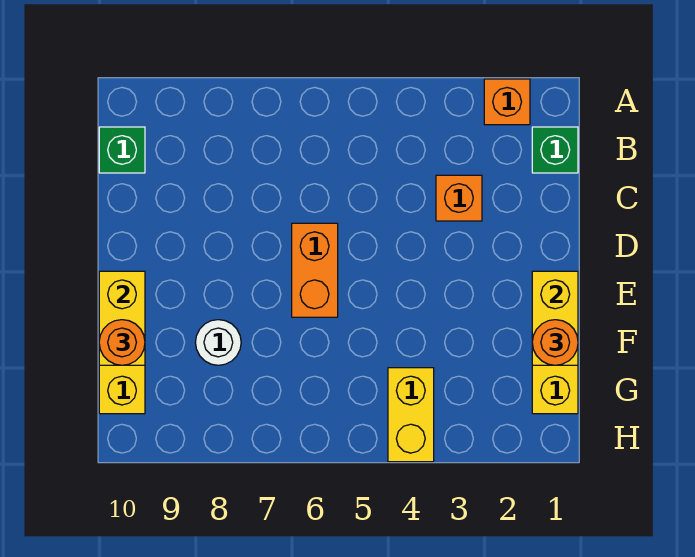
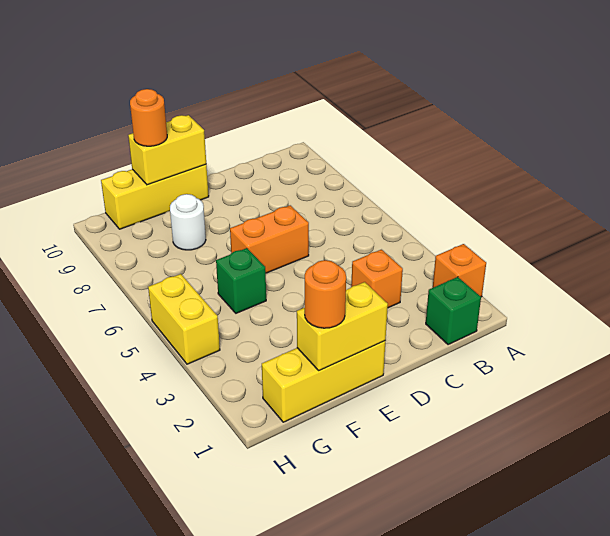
green 1x1 brick [99,127,145,173] -> green 1x1 brick moved to [216,248,266,313]
yellow 1x2 brick [388,368,434,462] -> yellow 1x2 brick turned to [148,274,220,364]

